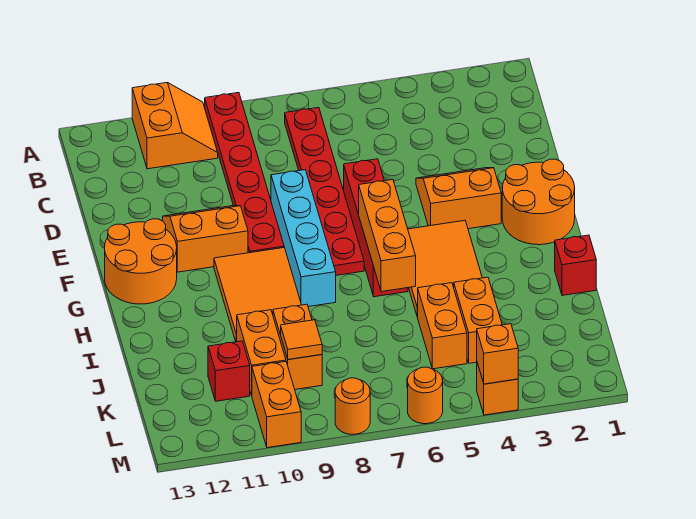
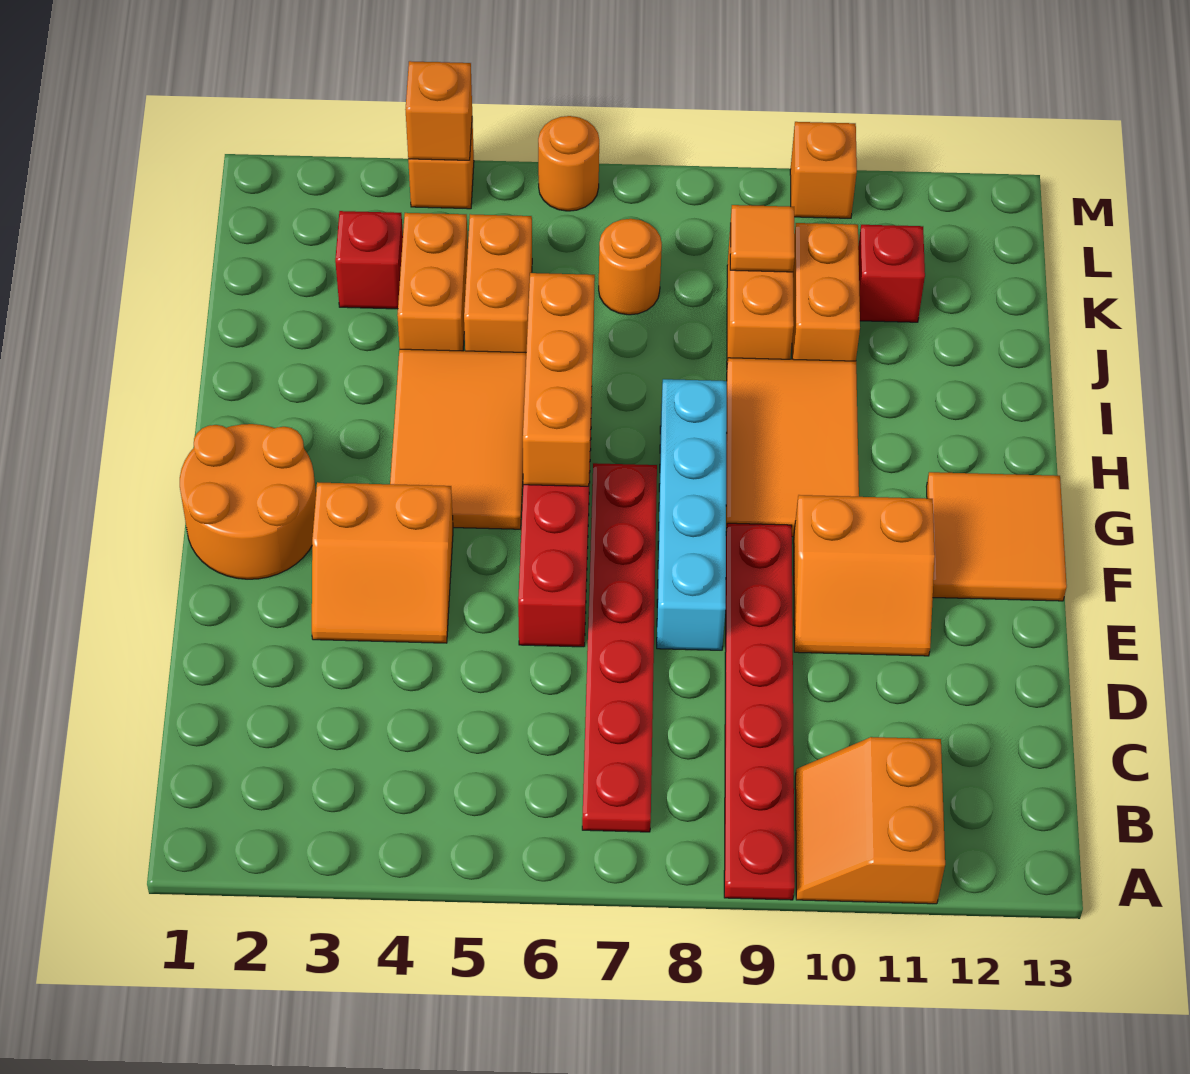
orange 2x2 round brick [105,219,177,304] -> orange 2x2 tile [927,472,1067,601]
red 1x1 brick [555,235,596,296] -> red 1x1 brick moved to [335,211,403,309]
orange 1x2 brick [252,362,301,448] -> orange 1x1 brick [790,122,857,218]
orange 1x1 round brick [335,378,370,434] -> orange 1x1 round brick moved to [599,219,662,315]

